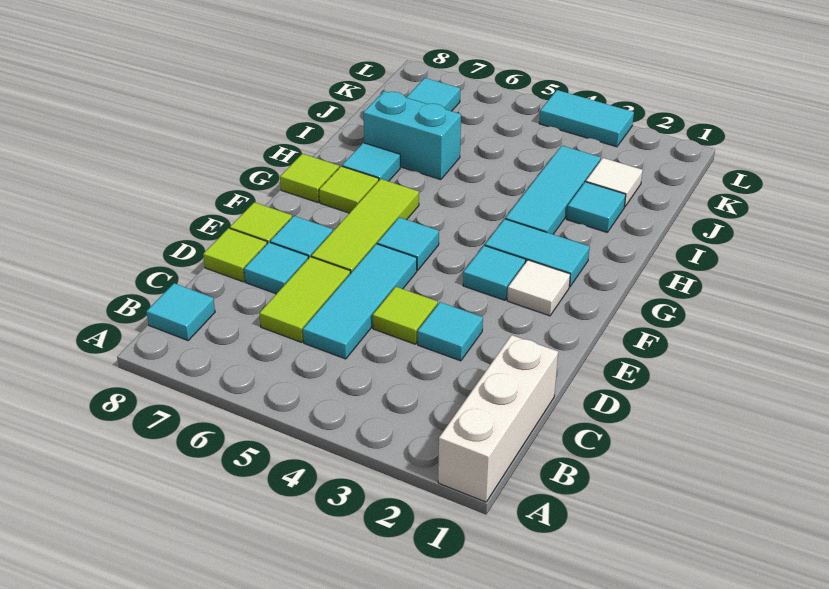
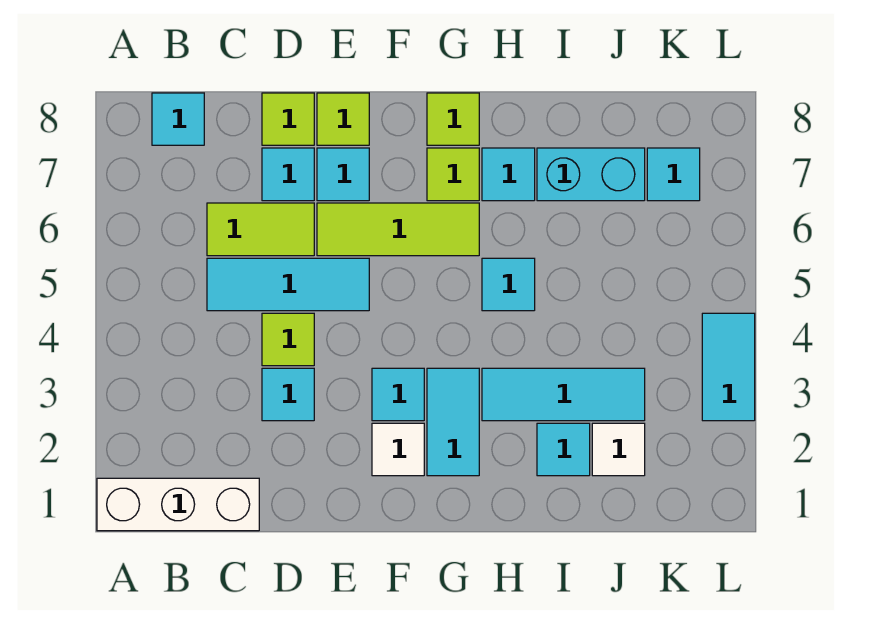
cyan 1x1 tile [377,217,439,270] -> cyan 1x1 tile moved to [482,258,535,311]
cyan 1x2 brick [363,91,461,180] -> cyan 1x2 brick turned to [537,148,645,201]

